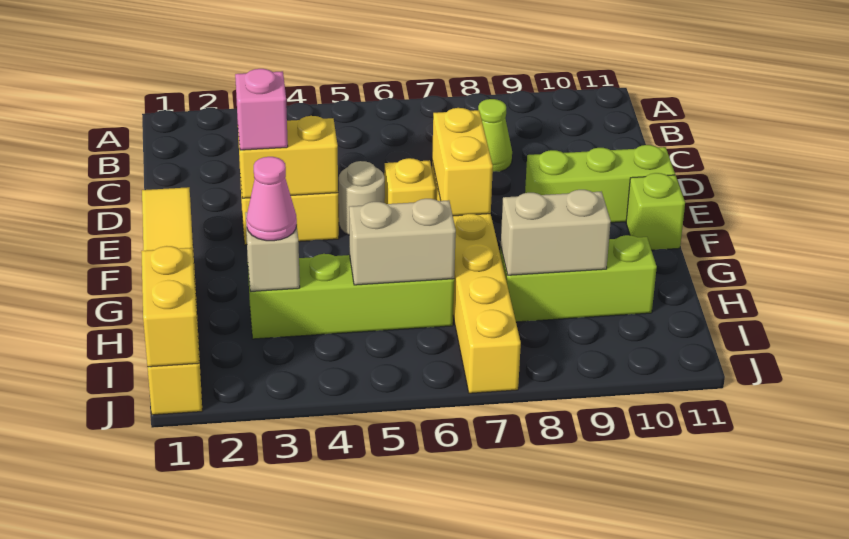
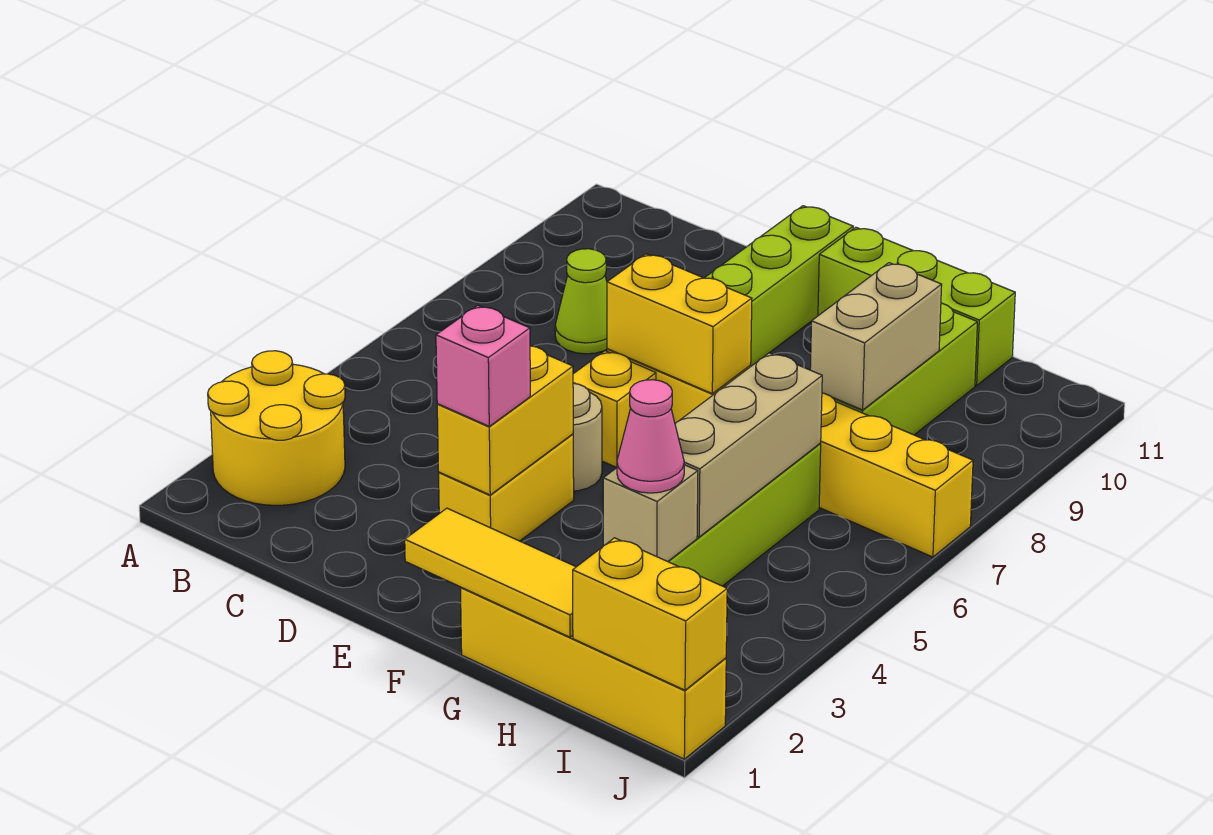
none -> yellow 2x2 round brick [208,351,345,505]
lime 1x1 brick [626,173,685,250] -> lime 1x3 brick [818,227,1015,385]
tan 1x2 brick [349,199,456,285] -> tan 1x3 brick [675,353,822,537]

